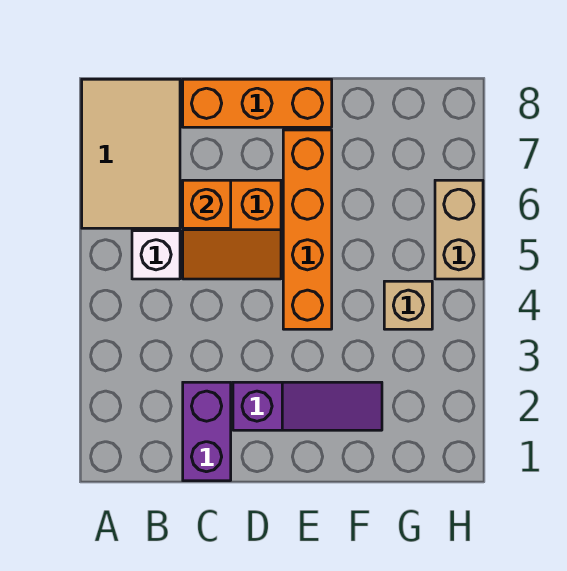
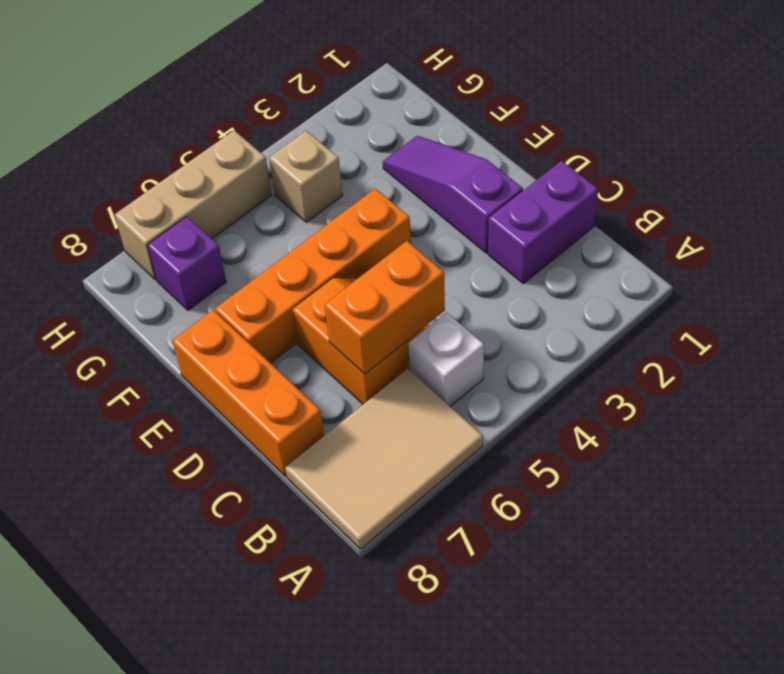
orange 1x1 brick [183,180,231,228] -> orange 1x2 brick [325,241,445,374]
none -> purple 1x1 brick [147,217,226,310]
tan 1x2 brick [435,180,483,279] -> tan 1x3 brick [115,130,271,280]

